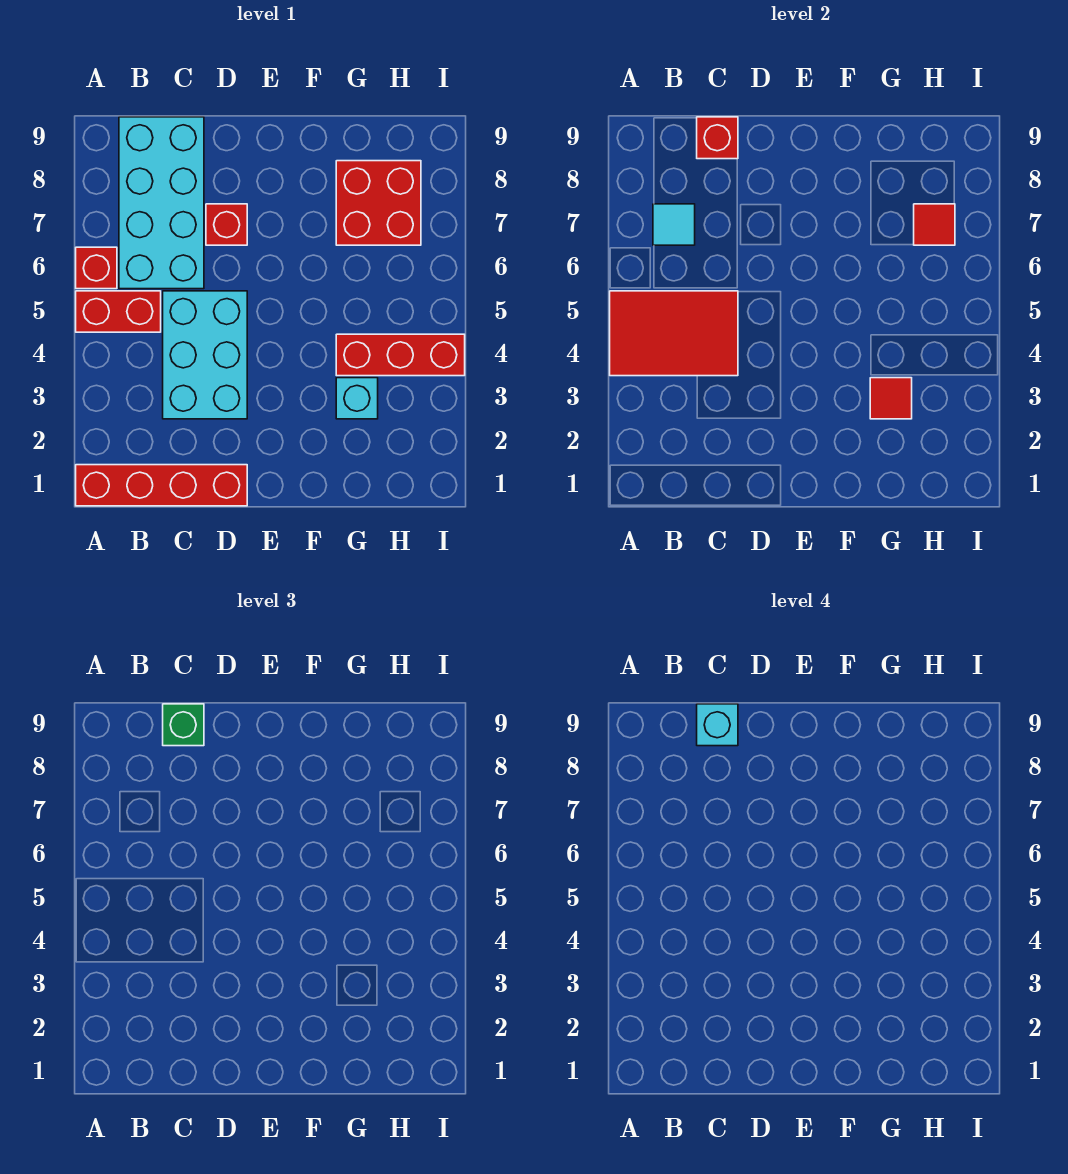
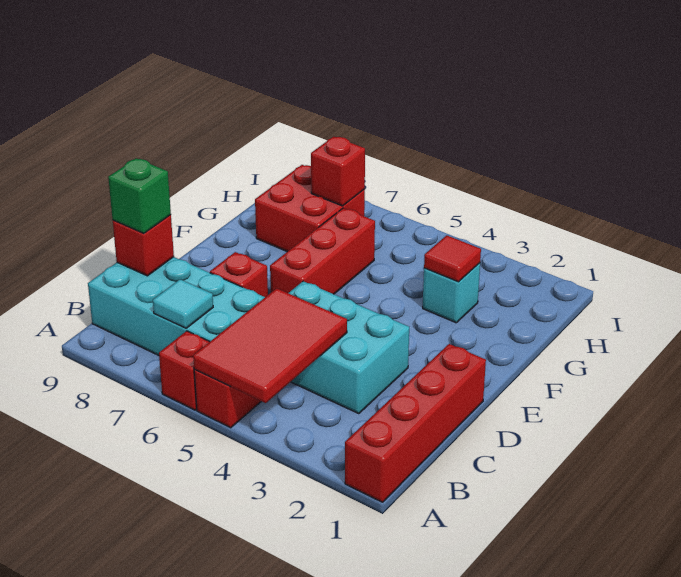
cyan 1x1 brick [697,704,738,746] -> none
red 1x3 brick [336,334,465,376] -> red 1x3 brick moved to [270,208,375,294]
red 1x1 tile [914,204,955,245] -> red 1x1 brick [311,136,365,206]

